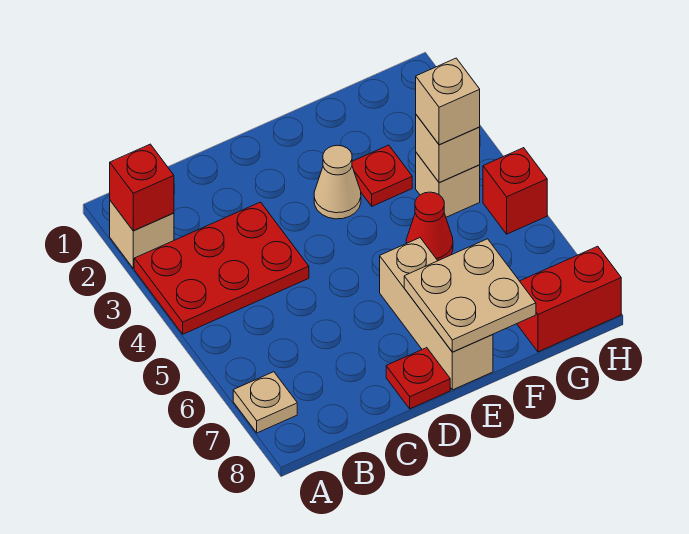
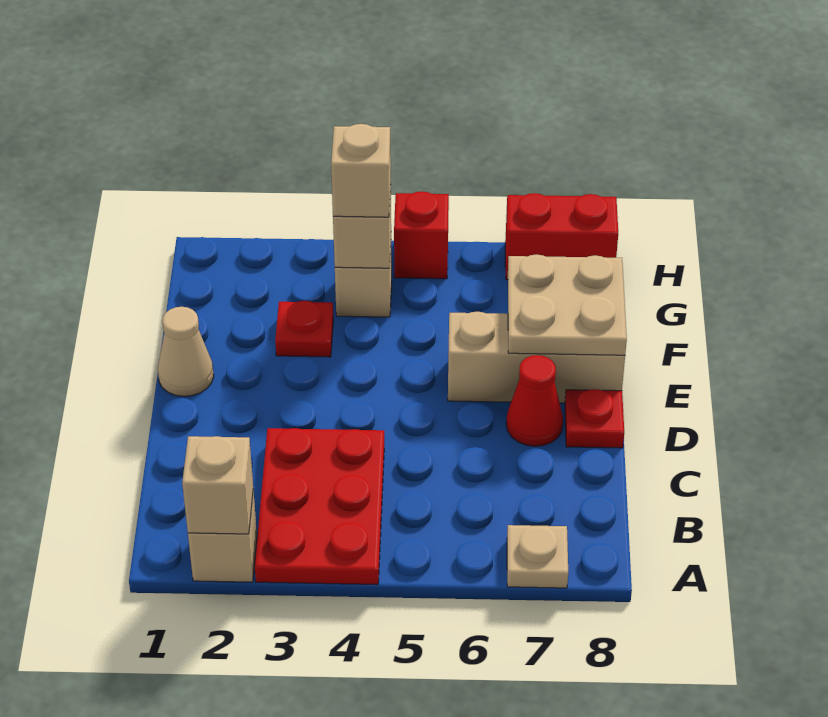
red 1x1 brick [110,144,174,231] -> tan 1x1 brick [182,436,253,534]
tan 1x1 cone [314,145,361,219] -> tan 1x1 cone moved to [158,307,214,396]
red 1x1 cone [406,192,453,261] -> red 1x1 cone moved to [506,355,563,446]
red 1x2 brick [517,246,621,352] -> red 1x2 brick turned to [505,193,618,280]

